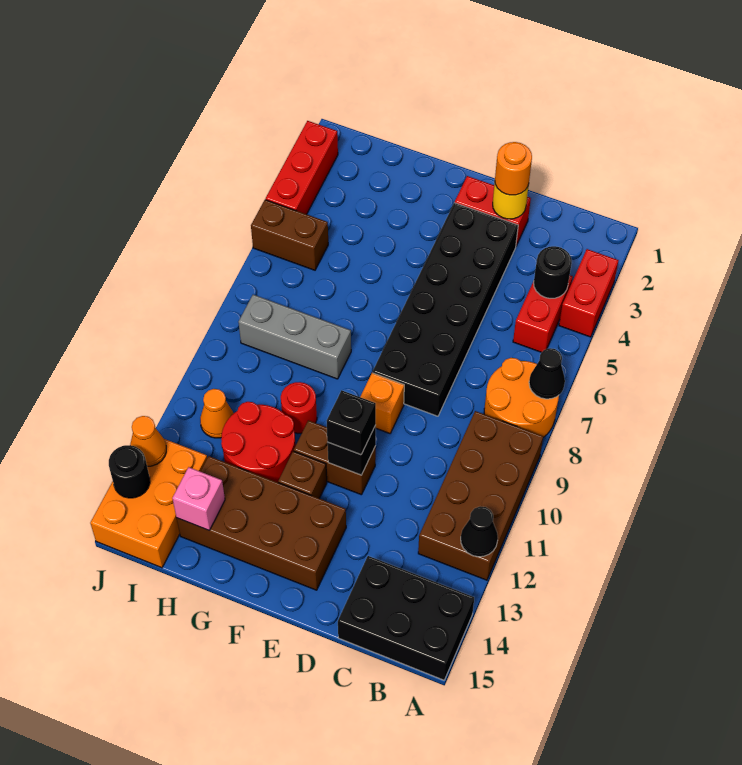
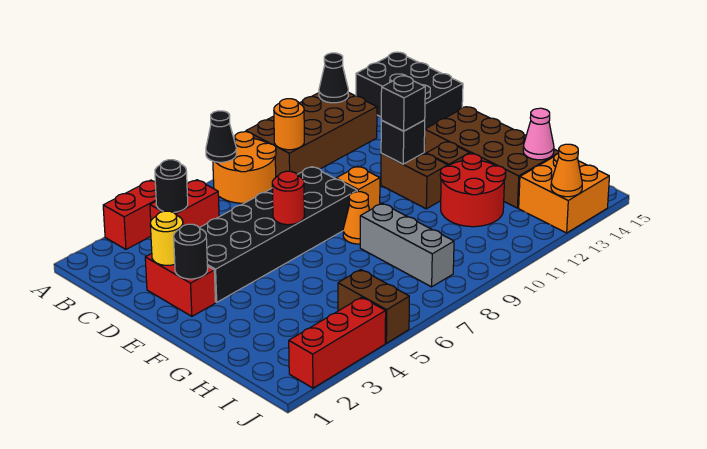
orange 1x1 round brick [495,142,532,195] -> orange 1x1 round brick moved to [274,99,304,150]
red 1x1 round brick [281,382,317,433] -> red 1x1 round brick moved to [272,171,304,225]
pink 1x1 brick [172,467,225,530] -> pink 1x1 cone [523,108,554,160]
orange 1x1 cone [200,389,234,438] -> orange 1x1 cone moved to [343,192,369,244]
orange 2x3 brick [90,439,207,568] -> orange 2x2 brick [519,154,609,233]
black 1x1 round brick [109,445,150,498] -> black 1x1 round brick moved to [174,224,208,279]

